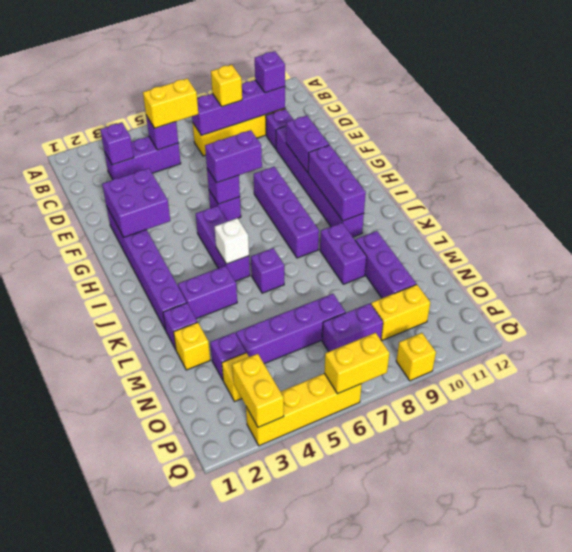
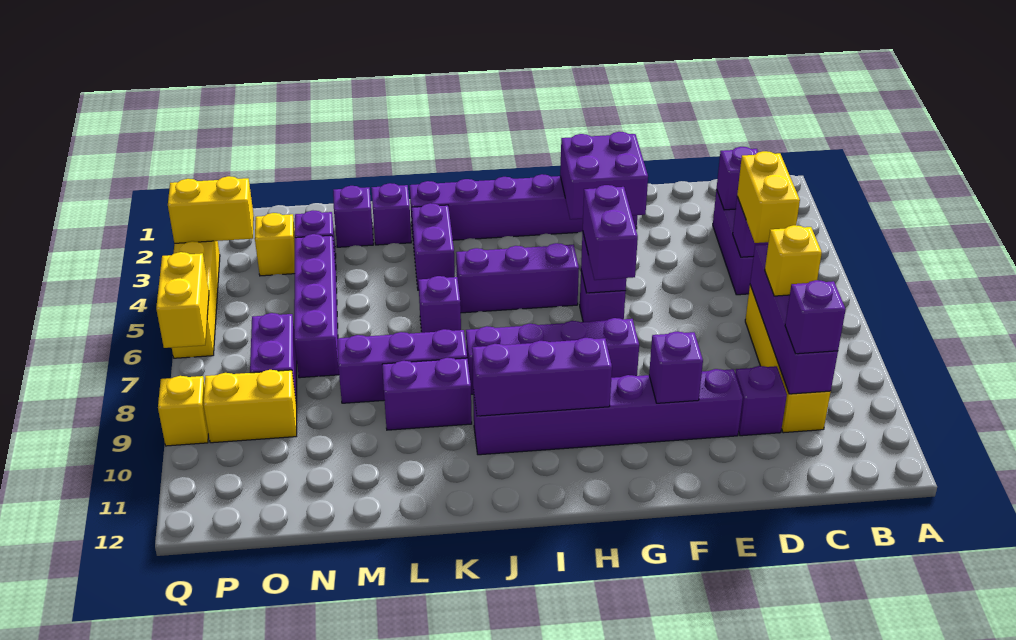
purple 1x2 brick [286,115,329,172] -> purple 1x1 brick [649,332,703,403]
white 1x1 brick [215,218,249,264] -> none
purple 1x3 brick [355,231,416,298] -> purple 1x3 brick moved to [338,329,467,403]
yellow 1x1 brick [174,322,210,370] -> purple 1x1 brick [333,186,373,247]
yellow 1x2 brick [371,284,430,340] -> yellow 1x2 brick turned to [203,370,297,443]

